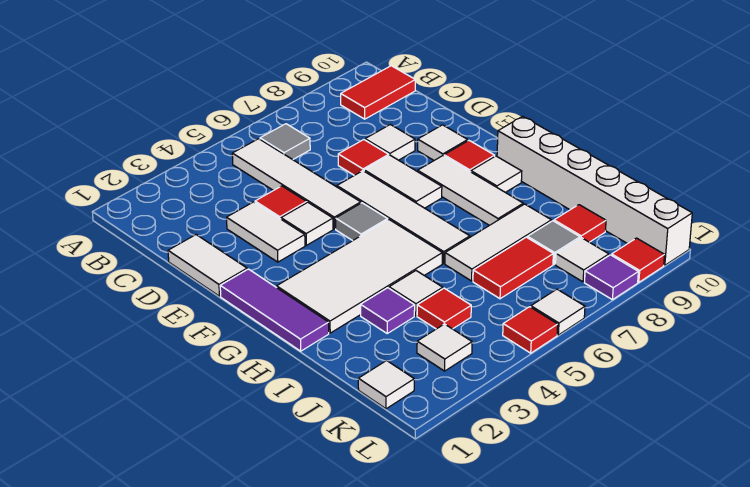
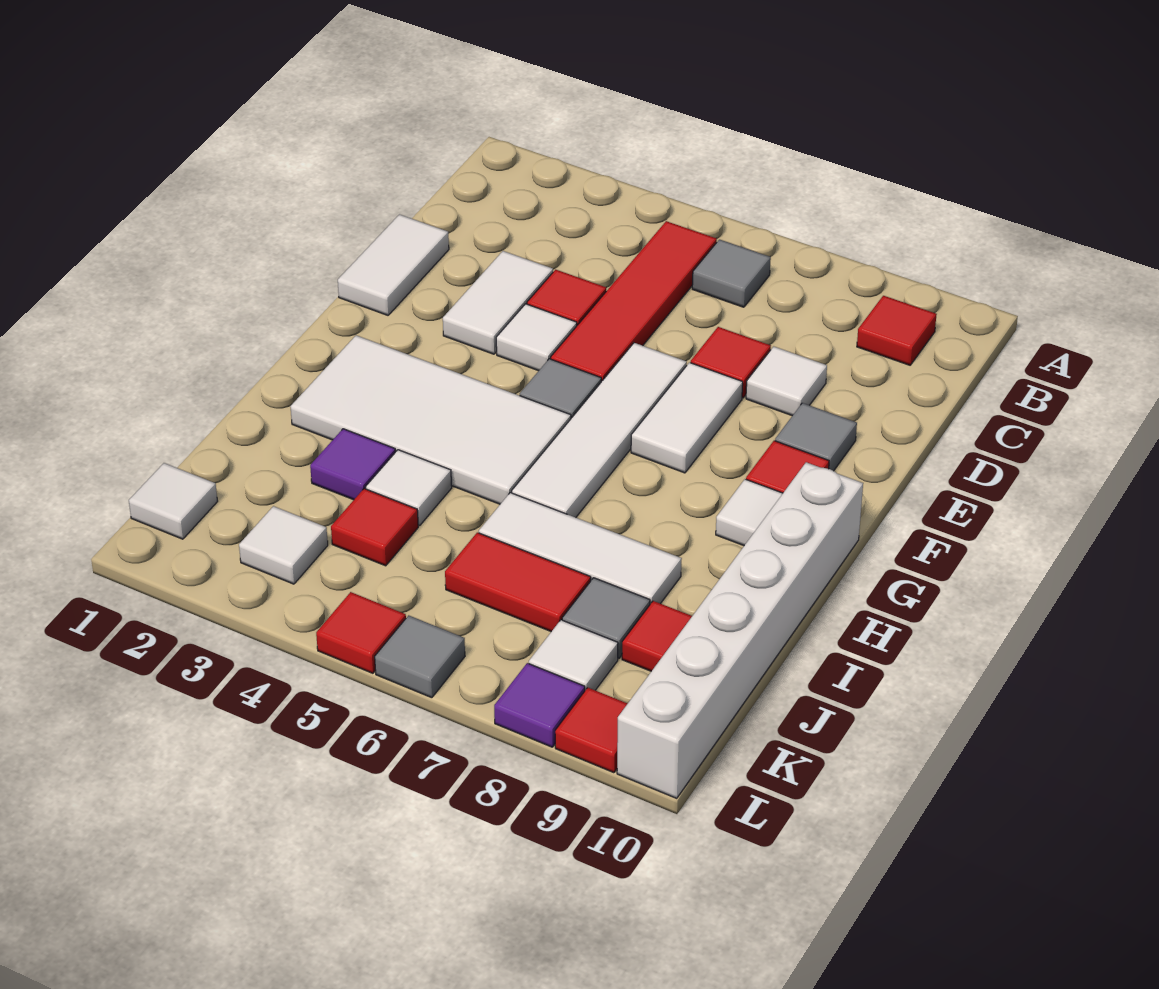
white 1x4 tile [232,139,361,229] -> red 1x4 tile [551,221,717,382]
red 1x2 tile [341,66,415,119] -> red 1x1 tile [857,296,937,365]
white 1x1 tile [418,125,468,160] -> grey 1x1 tile [775,403,857,471]
purple 1x3 tile [220,269,329,351] -> none
white 1x3 tile [418,156,523,225] -> none
white 1x1 tile [531,289,585,335] -> grey 1x1 tile [375,615,465,698]

